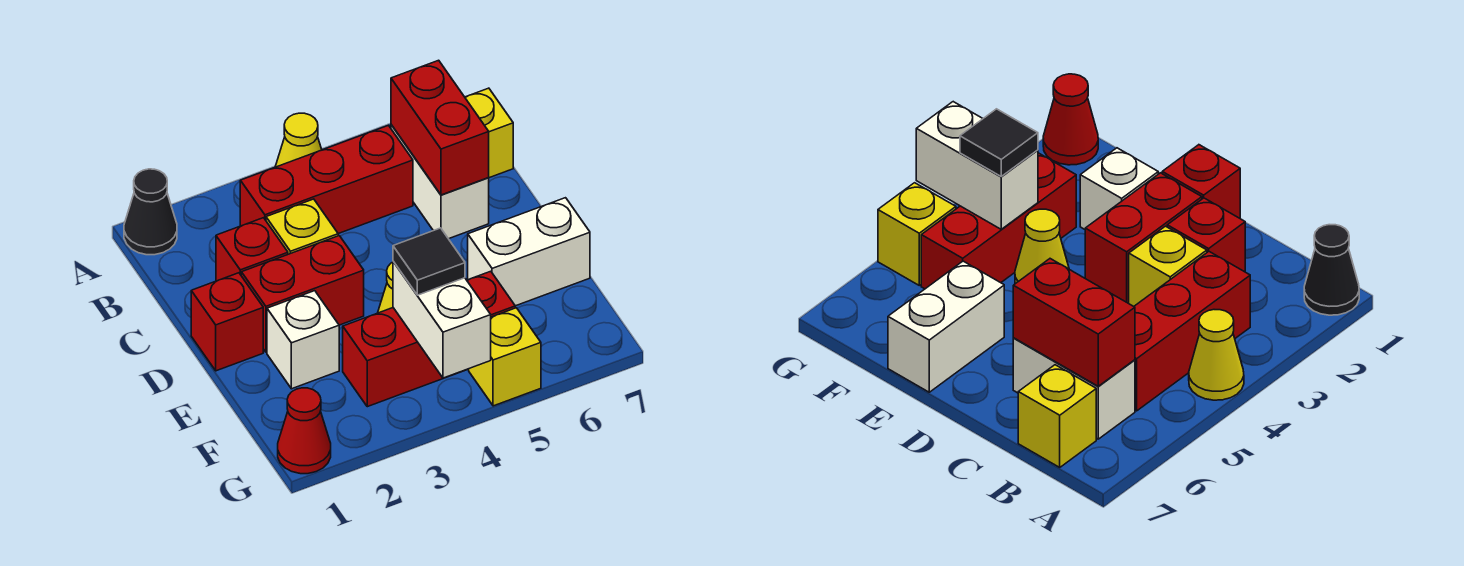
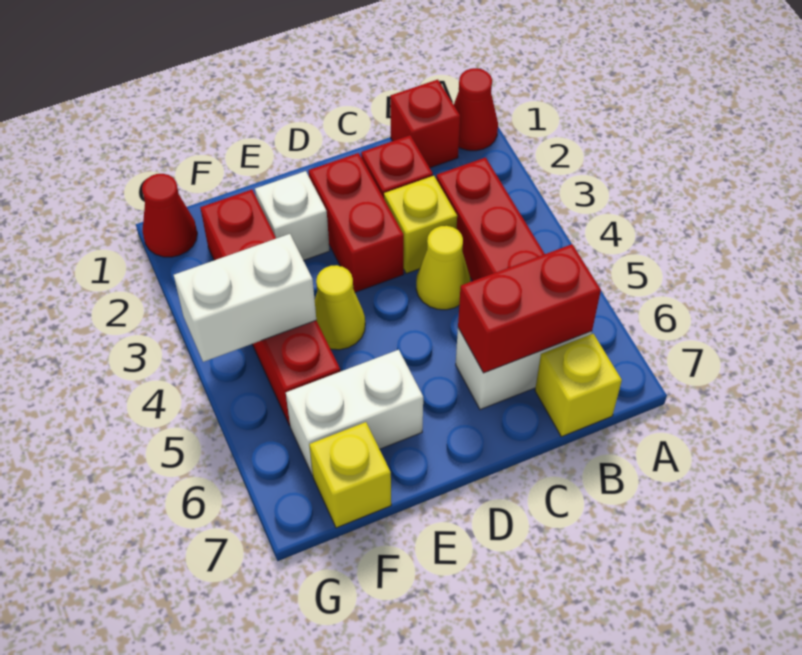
black 1x1 cone [124,169,177,255] -> red 1x1 cone [454,68,498,151]
yellow 1x1 cone [275,113,322,167] -> yellow 1x1 cone moved to [416,226,471,310]
red 1x1 brick [191,273,263,371] -> red 1x1 brick moved to [390,80,460,168]
white 1x2 brick [468,198,590,306] -> white 1x2 brick turned to [286,350,423,476]
red 1x3 brick [343,271,515,407] -> red 1x4 brick [200,190,340,426]
black 1x1 tile [393,228,465,295] -> none
yellow 1x1 brick [469,308,541,406] -> yellow 1x1 brick moved to [309,422,391,528]

